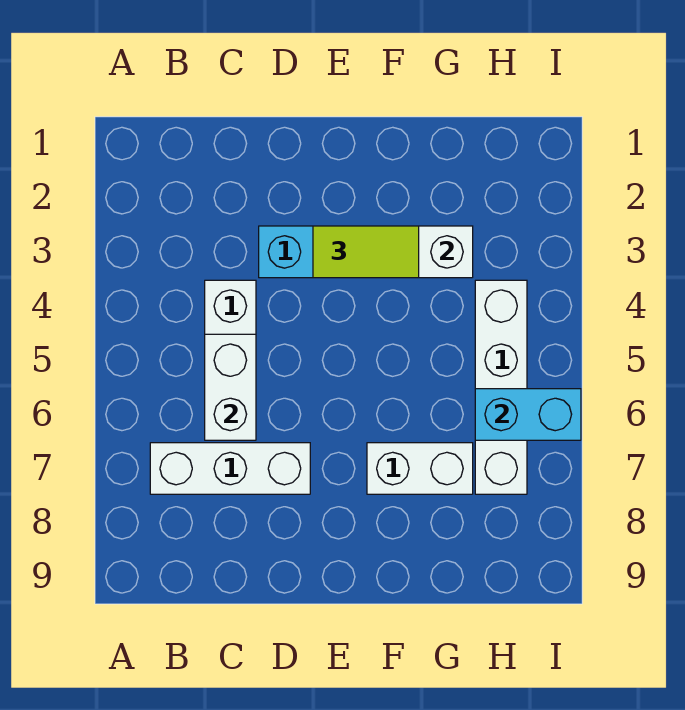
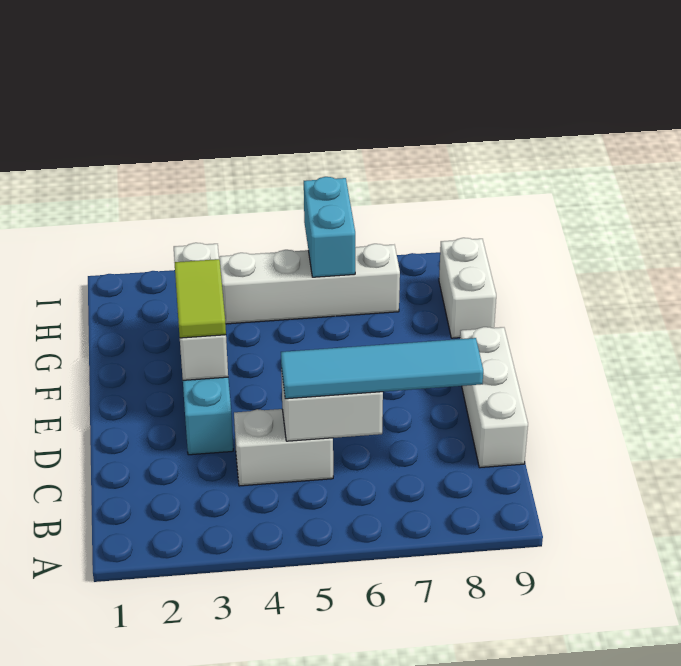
white 1x3 brick [150,443,310,494] -> white 1x3 brick moved to [460,327,528,468]
none -> cyan 1x4 tile [281,338,483,399]
white 1x2 brick [367,443,473,494] -> white 1x2 brick moved to [439,238,496,338]

